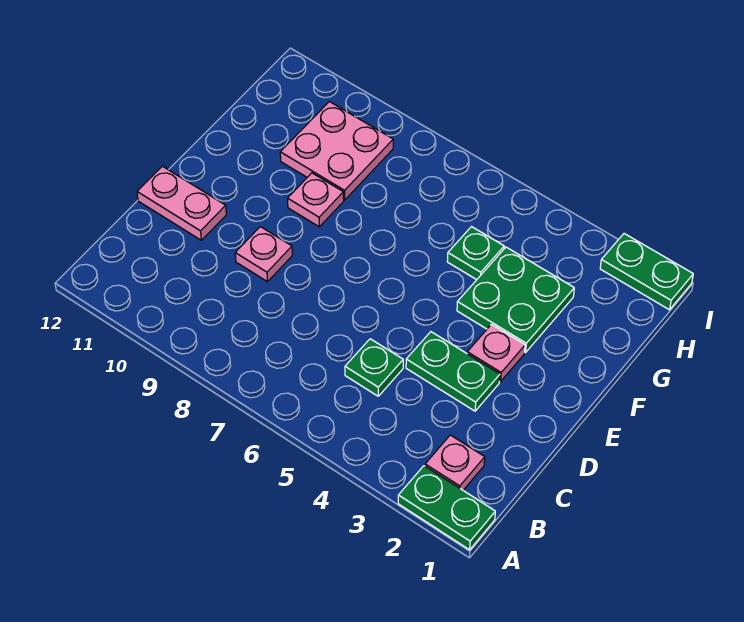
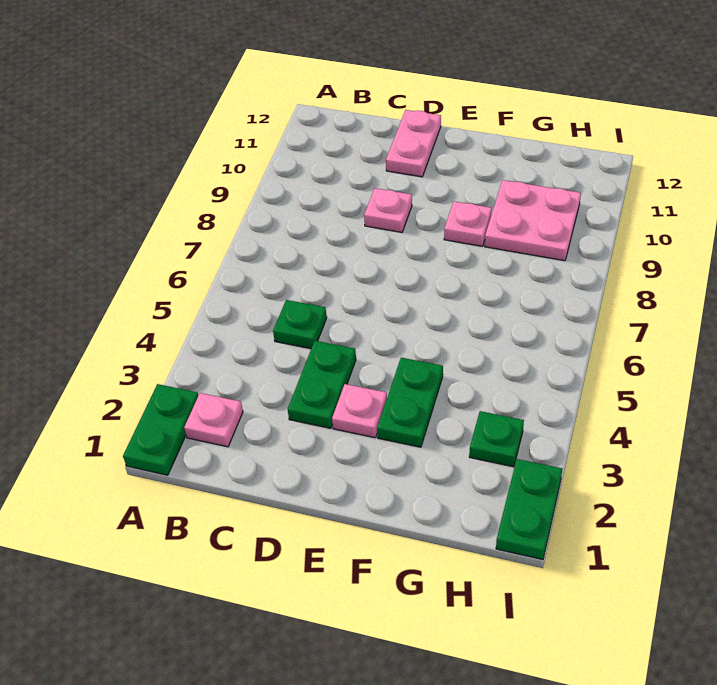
green 2x2 plate [457,247,574,353] -> green 1x2 plate [377,358,443,447]
green 1x1 plate [447,227,504,280] -> green 1x1 plate moved to [469,411,524,467]

